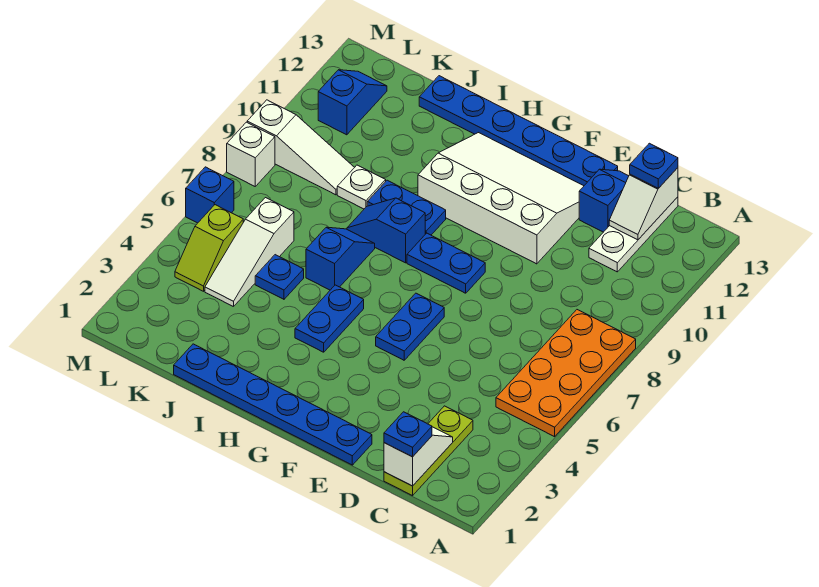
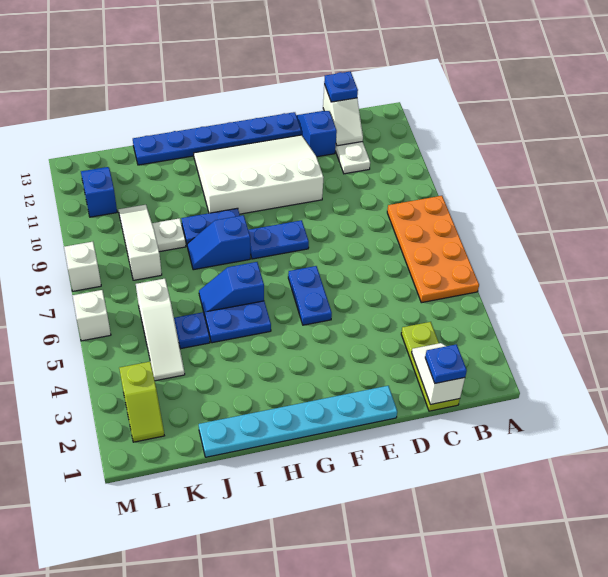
blue 1x6 plate [174,344,372,465] -> cyan 1x6 plate [199,386,397,457]
blue 1x2 plate [295,285,364,352] -> blue 1x2 plate turned to [205,301,271,343]
blue 1x2 slope [306,227,375,290] -> blue 1x2 slope turned to [199,262,264,316]
white 1x3 slope [247,100,355,195] -> white 1x3 slope turned to [118,205,162,280]
lime 1x2 slope [175,205,243,291] -> lime 1x2 slope moved to [119,362,164,442]
blue 1x1 brick [186,167,234,223] -> white 1x1 brick [72,290,111,341]

